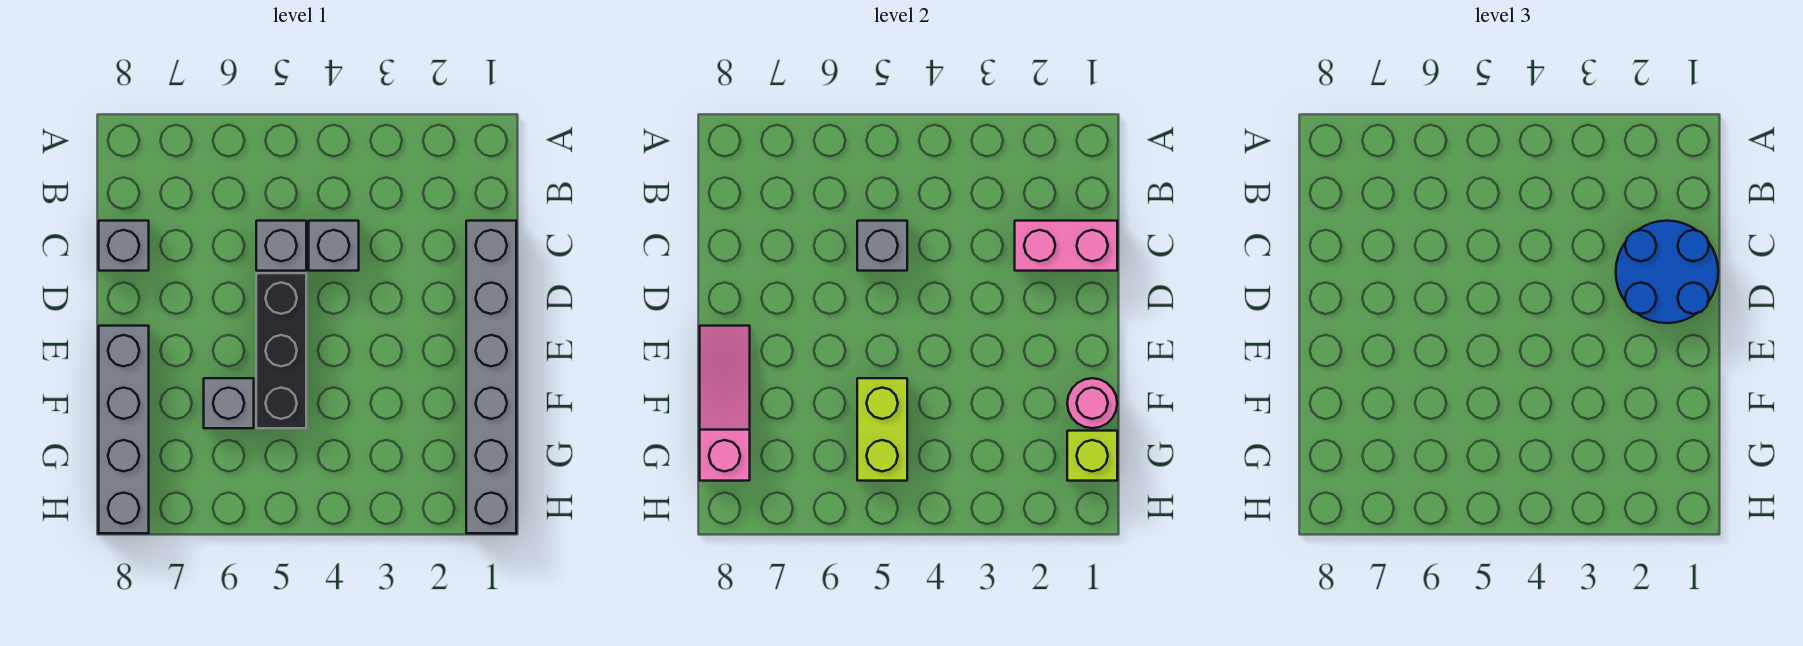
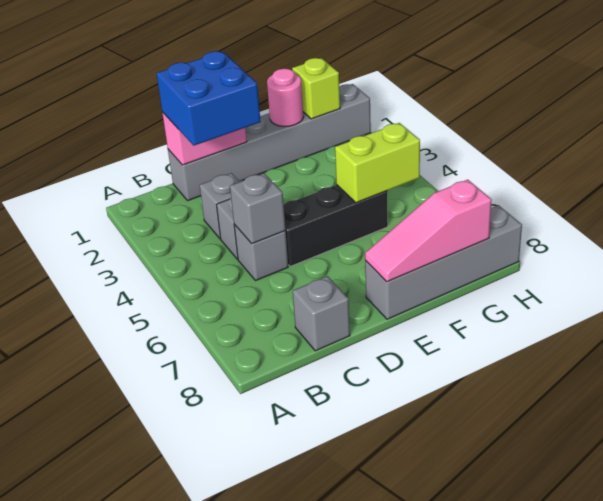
pink 1x2 brick [1015,221,1117,271] -> pink 1x2 brick turned to [162,112,247,165]
blue 2x2 round brick [1616,221,1718,323] -> blue 2x2 brick [156,51,261,146]
grey 1x1 brick [204,378,254,428] -> grey 1x1 brick moved to [200,173,240,239]

